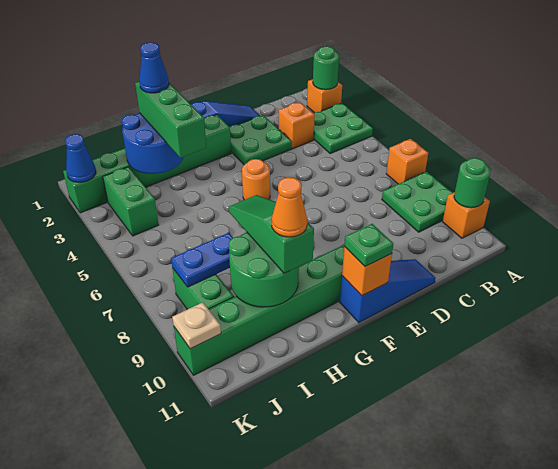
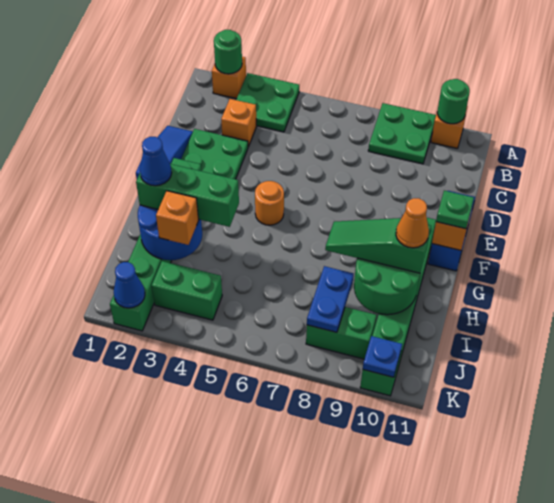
orange 1x1 brick [386,139,428,184] -> orange 1x1 brick moved to [156,191,199,245]
tan 1x1 plate [172,302,221,349] -> blue 1x1 plate [363,336,402,377]

